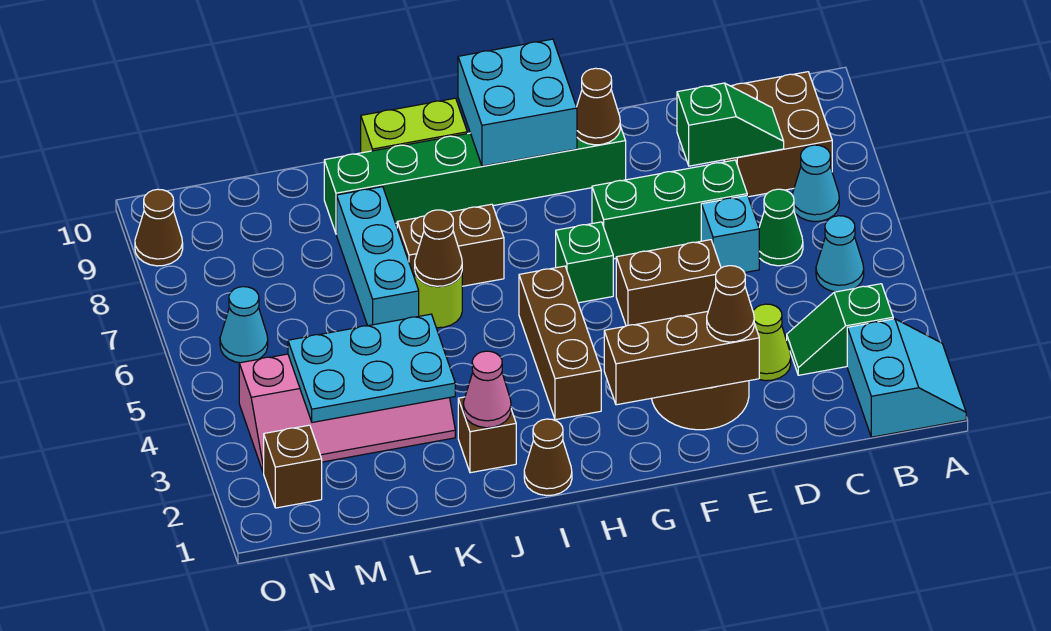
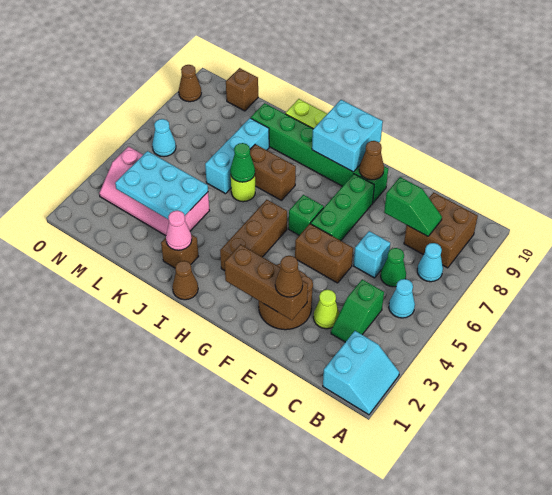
green 1x2 slope [787,284,893,375] -> green 1x2 slope turned to [331,279,384,342]
green 1x3 brick [592,160,747,259] -> green 1x3 brick turned to [311,174,374,241]
brown 1x1 cone [415,210,462,286] -> green 1x1 cone [230,143,255,182]
brown 1x1 brick [264,425,322,508] -> brown 1x1 brick moved to [226,68,258,111]

